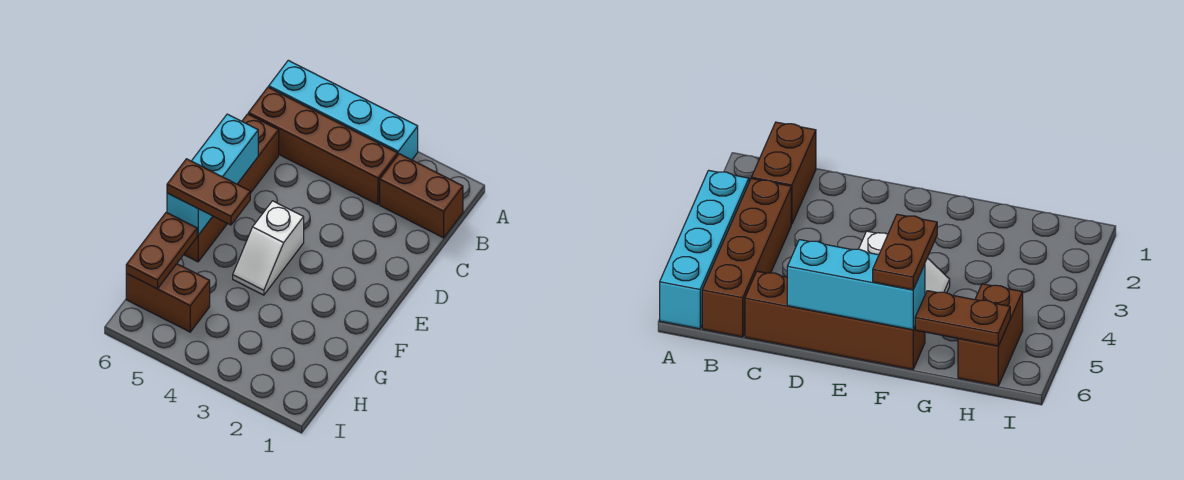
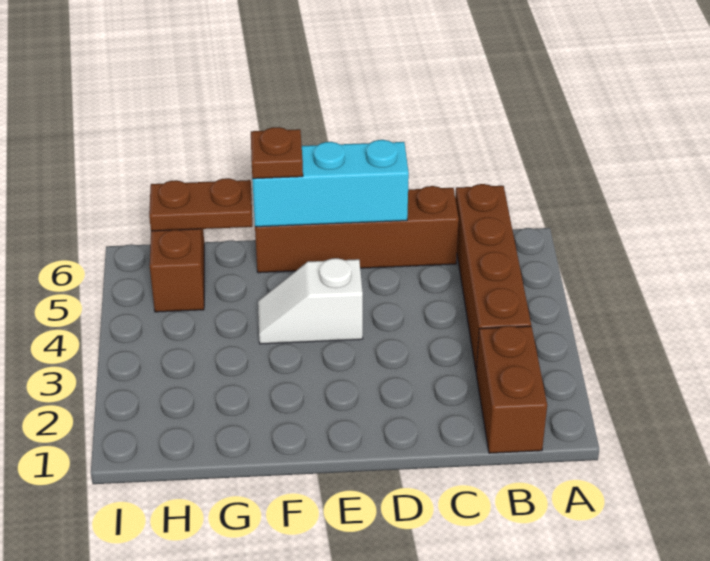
cyan 1x4 brick [269,60,418,160] -> none
brown 1x2 plate [167,159,250,225] -> brown 1x1 plate [251,127,303,179]

